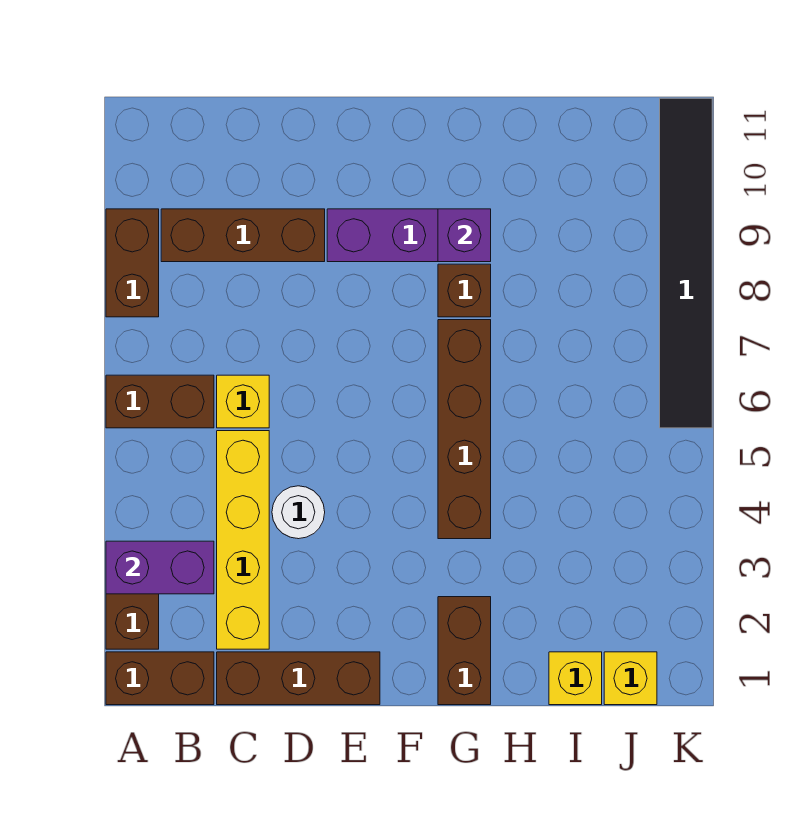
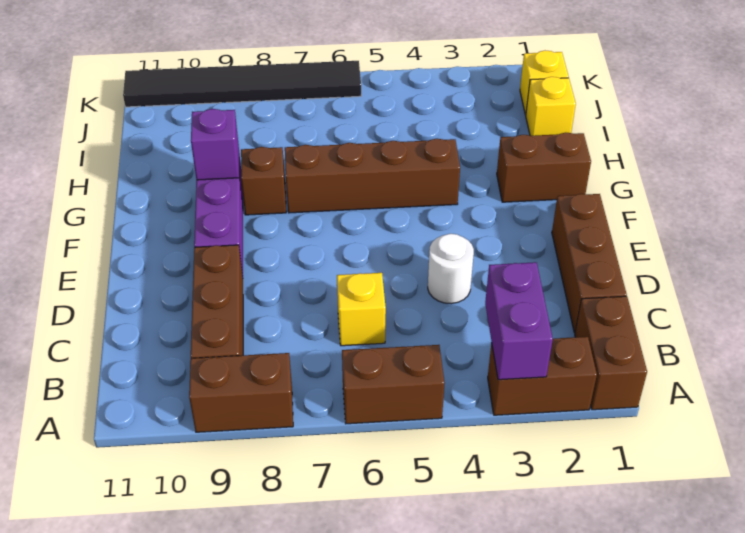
brown 1x2 brick [106,375,214,428] -> brown 1x2 brick turned to [342,345,445,424]
yellow 1x4 brick [217,431,269,649] -> none

